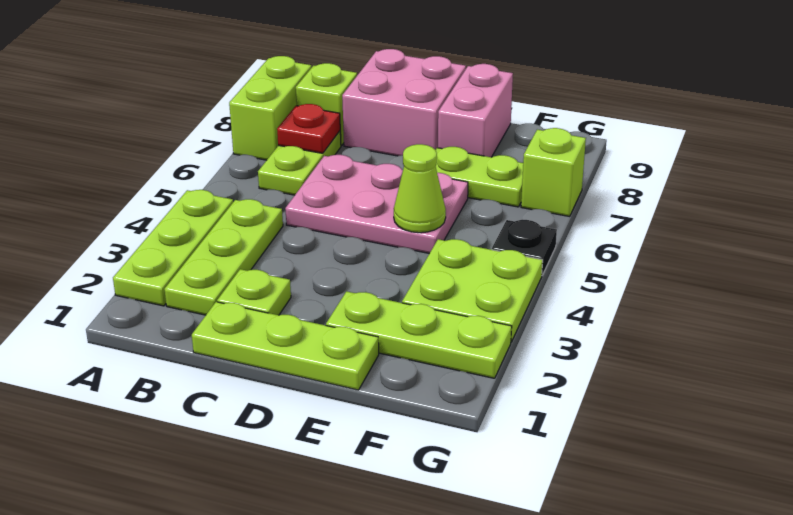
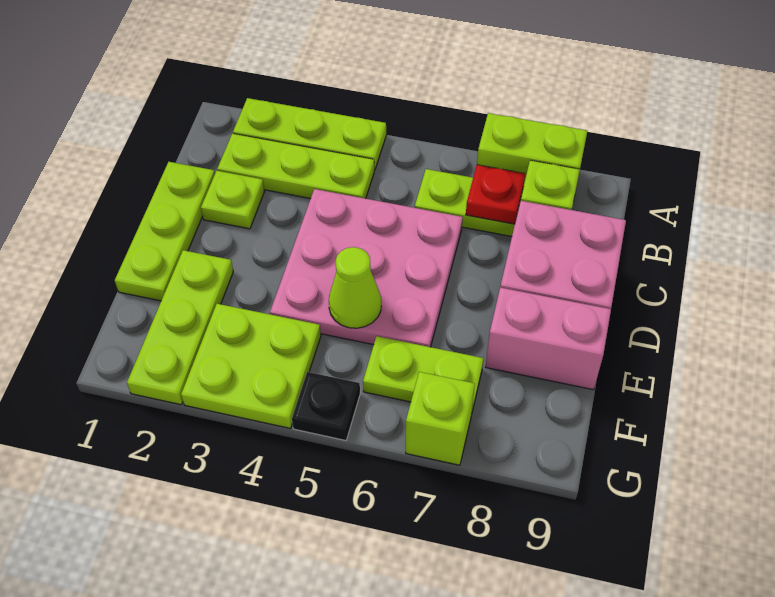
pink 2x3 plate [285,155,468,253] -> pink 3x3 plate [270,189,463,347]
lime 1x2 plate [436,147,523,207] -> lime 1x2 plate turned to [363,336,484,415]

